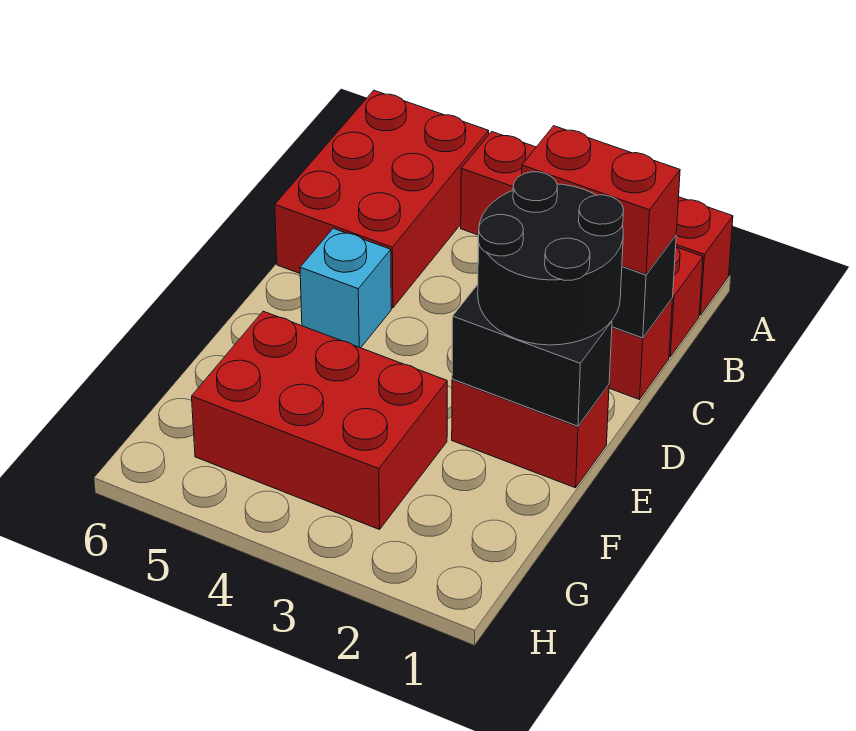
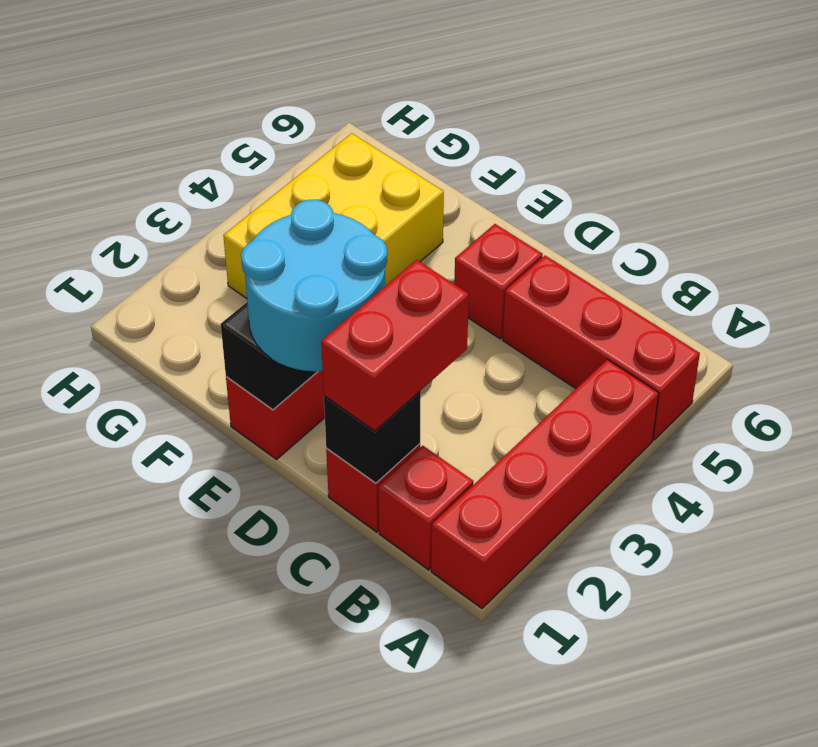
red 2x3 brick [275,90,489,308] -> red 1x3 brick [503,255,700,440]
black 2x2 round brick [478,172,624,345] -> cyan 2x2 round brick [241,200,387,371]
cyan 1x1 brick [300,228,391,348] -> red 1x1 brick [454,224,543,339]
red 2x3 brick [192,311,447,530] -> yellow 2x3 brick [223,133,444,298]

